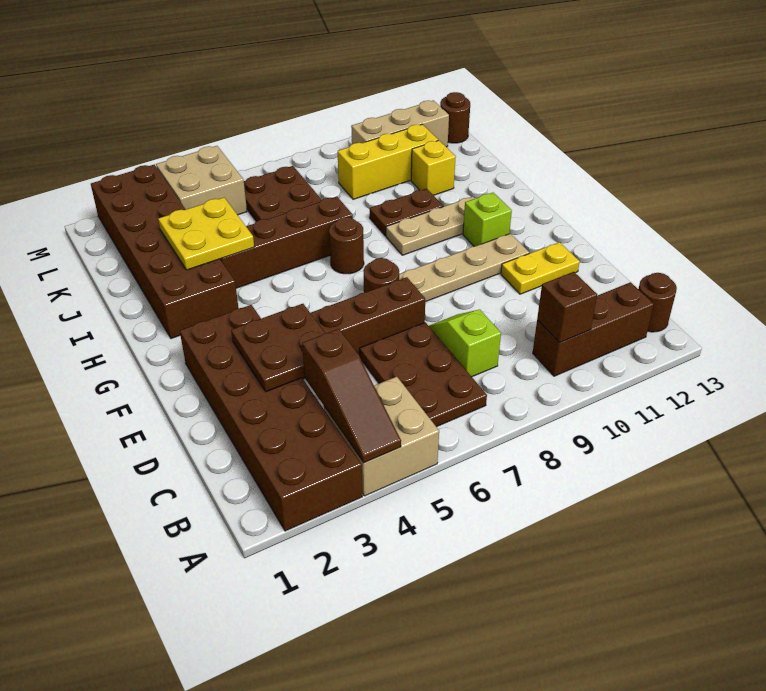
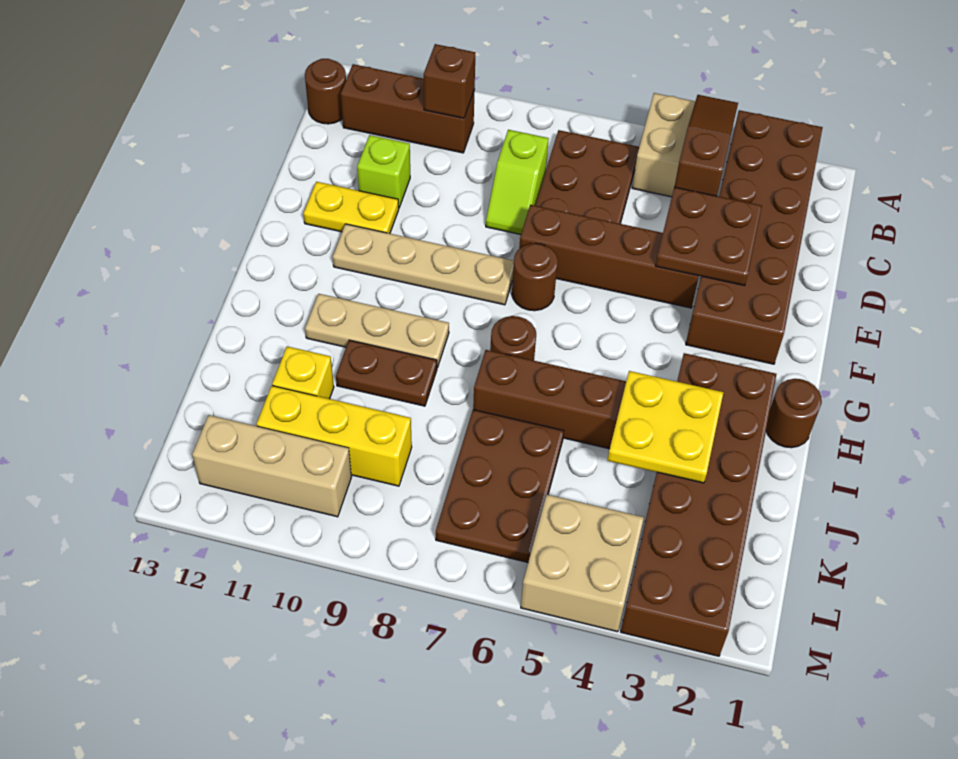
lime 1x1 brick [463,193,512,247] -> lime 1x1 brick moved to [357,135,410,207]
brown 1x1 round brick [440,92,470,143] -> brown 1x1 round brick moved to [766,379,822,448]

